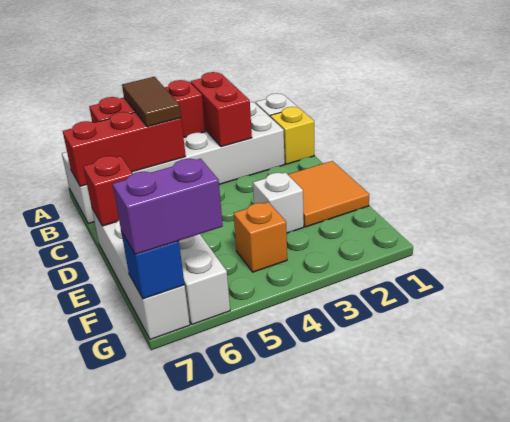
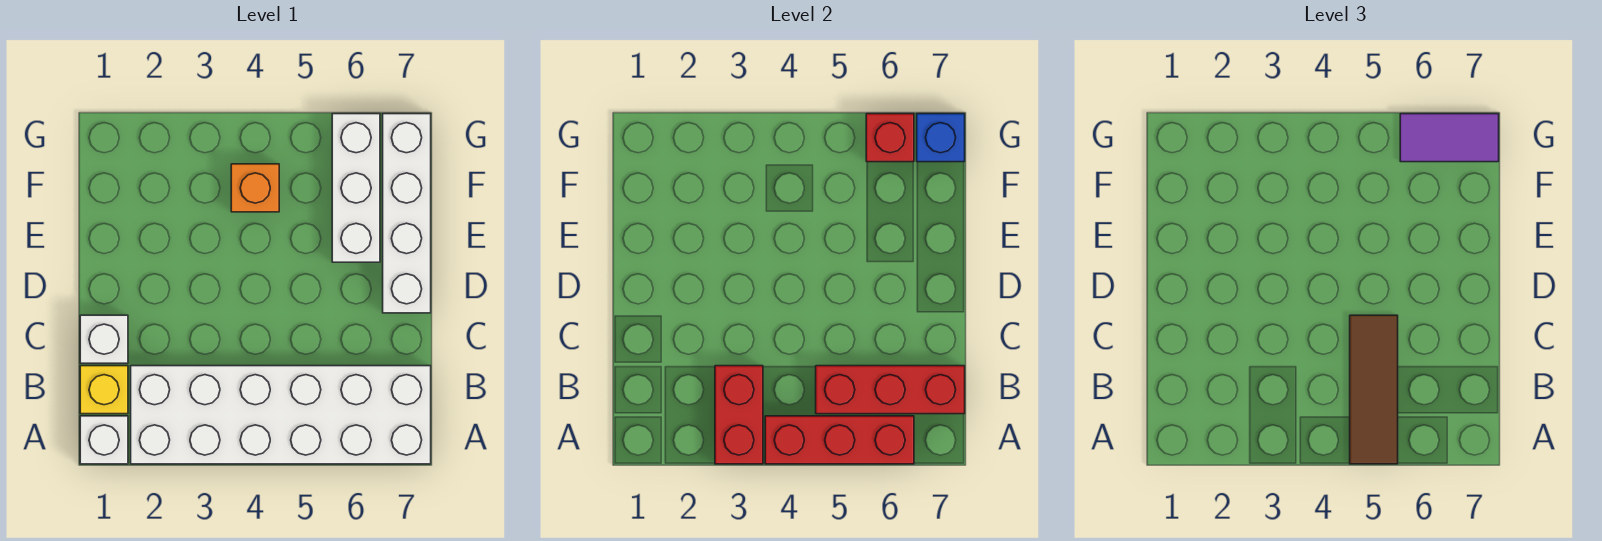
brown 1x2 tile [122,77,181,127] -> brown 1x3 tile [1350,315,1398,464]
orange 2x2 tile [288,161,369,227] -> none
red 1x1 brick [83,156,133,226] -> red 1x1 brick moved to [866,114,914,162]
white 1x1 brick [253,172,304,233] -> white 1x1 brick moved to [80,315,128,363]
purple 1x2 brick [113,159,223,254] -> purple 1x2 tile [1400,114,1499,162]

